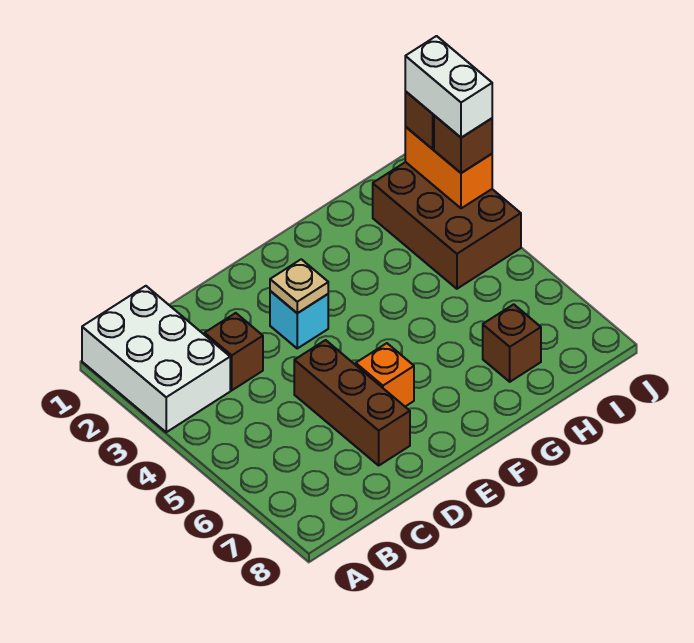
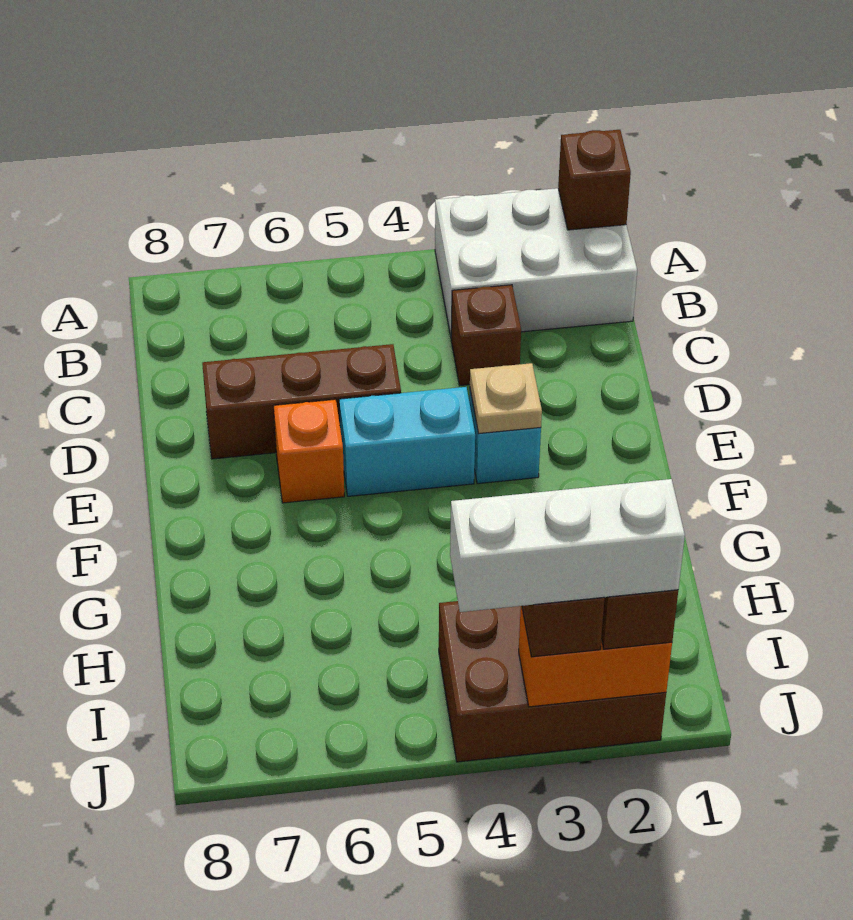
none -> cyan 1x2 brick [339,387,475,496]
brown 1x1 brick [483,304,541,382] -> brown 1x1 brick moved to [558,130,631,230]
white 1x2 brick [405,36,492,138] -> white 1x3 brick [450,479,685,612]

